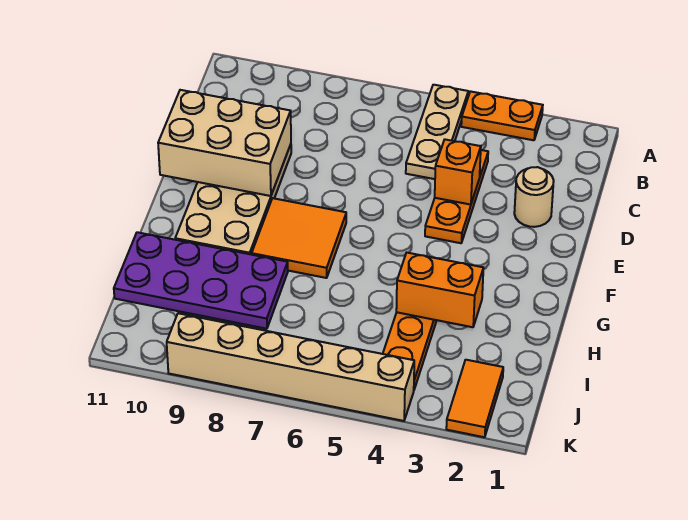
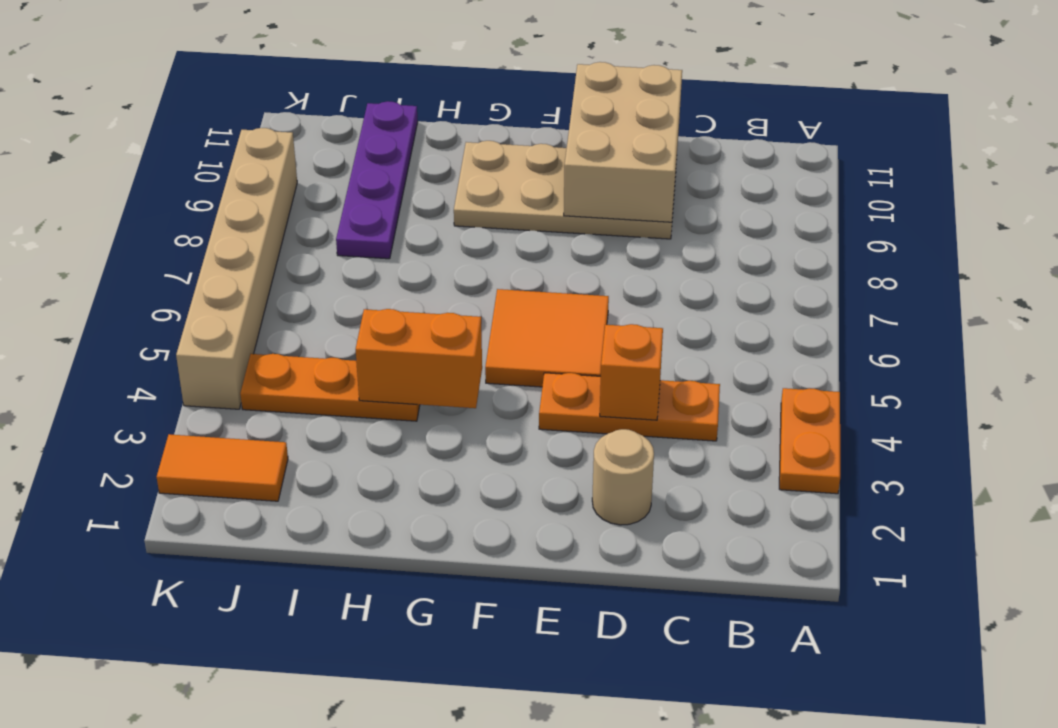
tan 1x3 plate [406,85,468,179] -> none
orange 2x2 tile [252,198,346,278] -> orange 2x2 tile moved to [485,289,609,387]
orange 1x2 brick [396,253,483,327] -> orange 1x2 brick turned to [356,309,482,408]
purple 2x4 plate [114,232,288,329] -> purple 1x4 plate [336,101,418,259]

